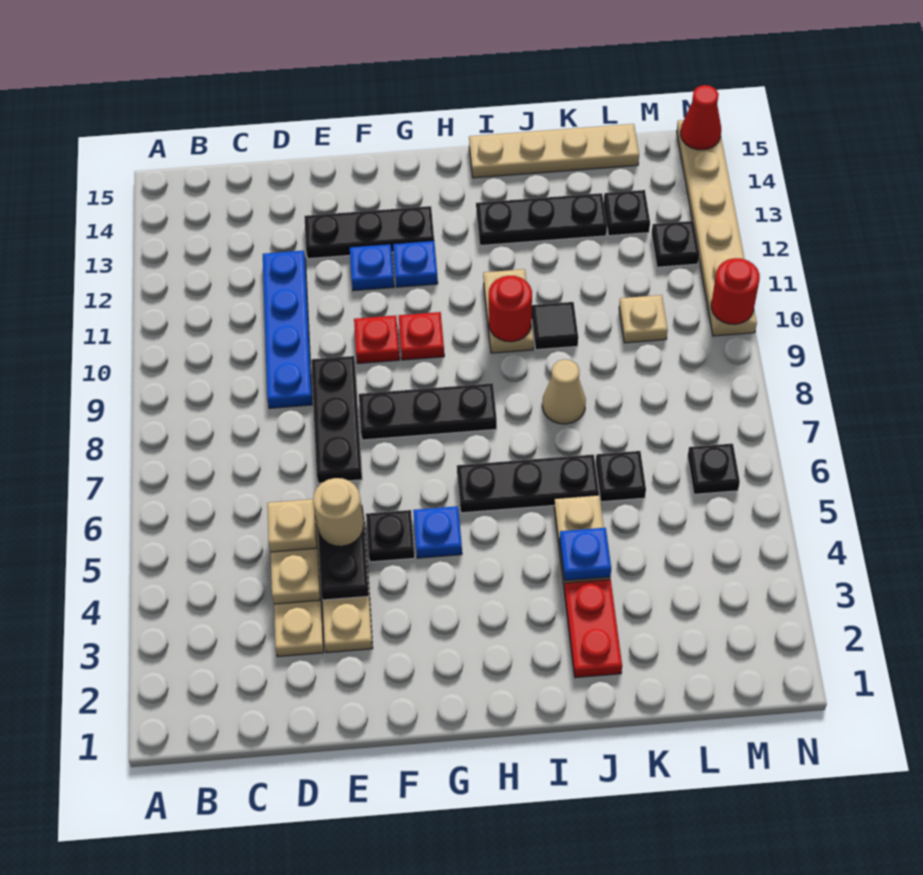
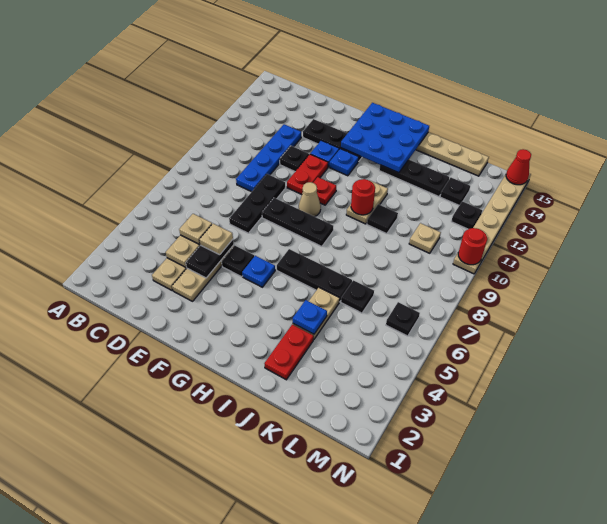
tan 1x1 round brick [313,478,364,546] -> tan 1x1 plate [199,224,233,255]
none -> black 1x1 plate [280,146,309,171]
red 1x1 plate [354,315,400,363] -> red 1x2 plate [287,154,328,195]
none -> blue 3x3 plate [341,103,429,173]
tan 1x1 cone [542,359,586,424] -> tan 1x1 cone moved to [299,182,321,217]

